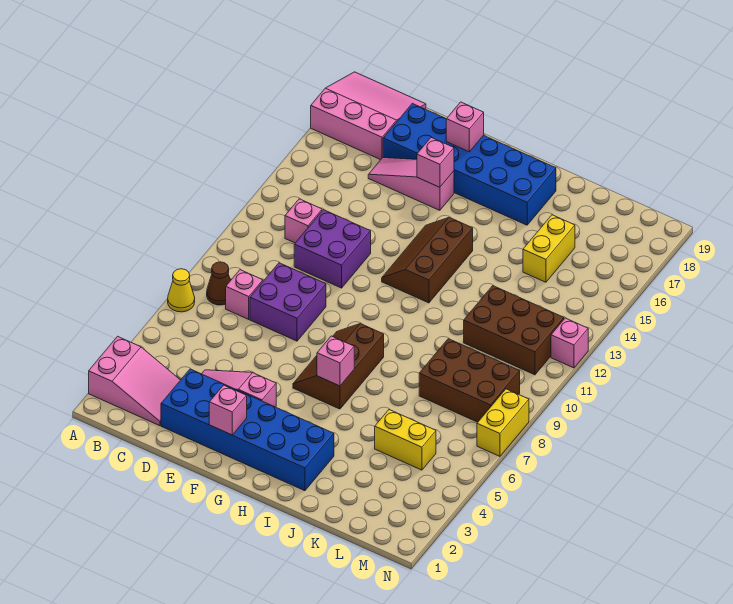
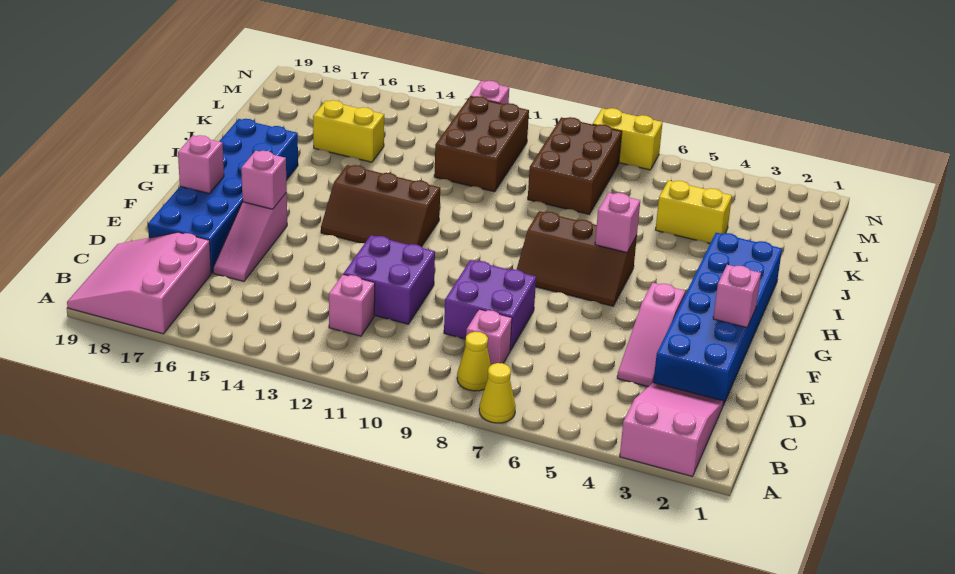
brown 1x1 cone [207,262,230,305] -> yellow 1x1 cone [457,332,491,391]
yellow 1x2 brick [375,410,436,470] -> yellow 1x2 brick turned to [656,180,732,243]

